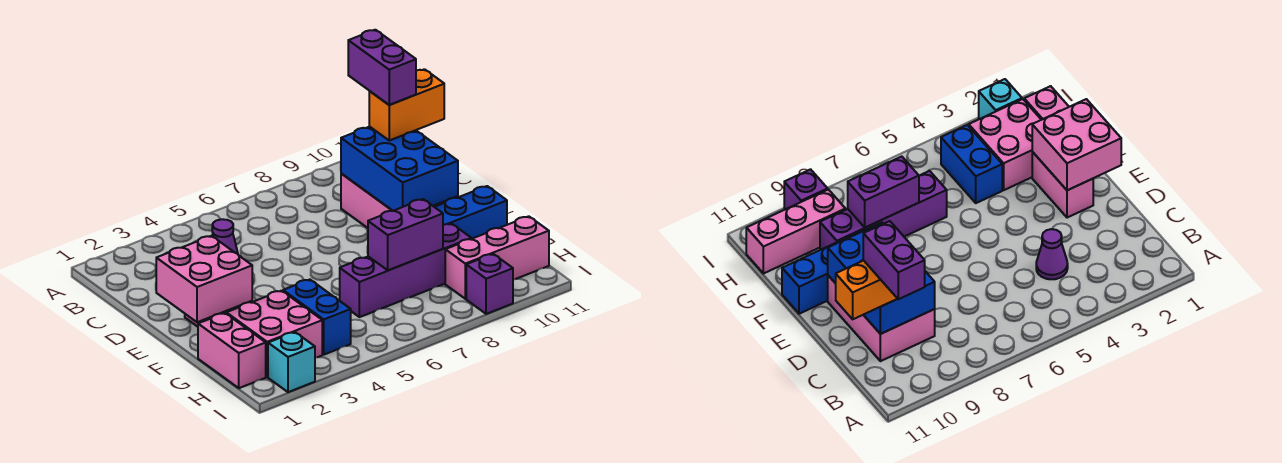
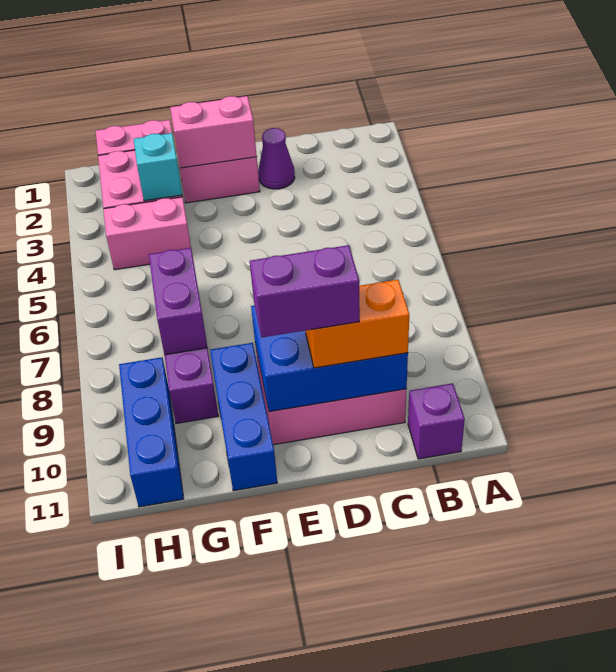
purple 1x2 brick [348,30,416,105] -> purple 1x2 brick moved to [250,245,360,337]
purple 1x1 cone [212,219,238,254] -> purple 1x1 cone moved to [258,128,295,189]
orange 1x2 brick [369,69,444,140] -> orange 1x2 brick turned to [306,280,409,368]
pink 2x2 brick [156,236,252,322] -> pink 1x2 brick [170,96,257,168]
blue 1x2 brick [283,280,351,355] -> pink 1x2 brick [103,197,191,270]
pink 1x3 brick [445,216,549,299] -> blue 1x3 brick [119,357,184,507]
cyan 1x1 brick [268,332,315,392] -> cyan 1x1 brick moved to [134,133,182,201]
purple 1x1 brick [466,254,513,314] -> purple 1x1 brick moved to [408,383,465,459]

